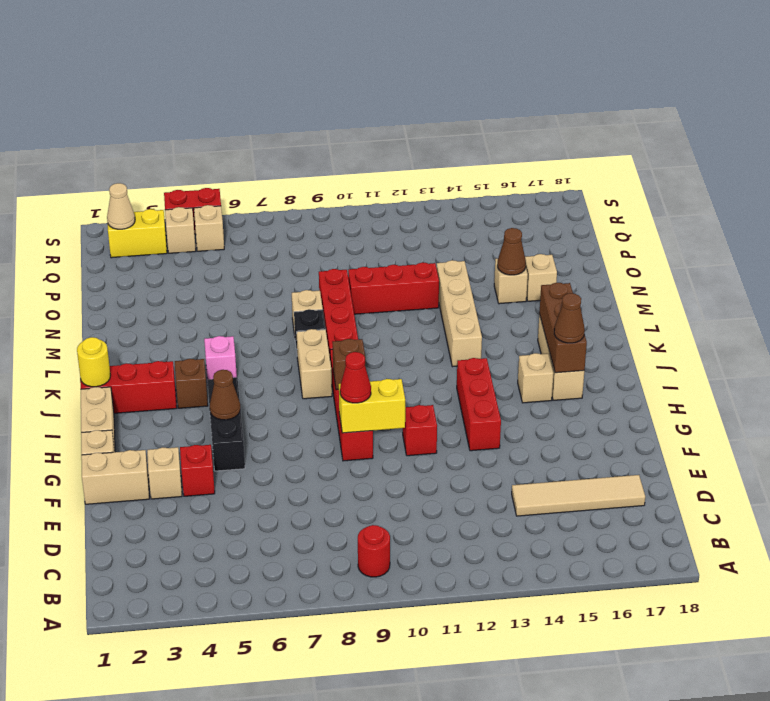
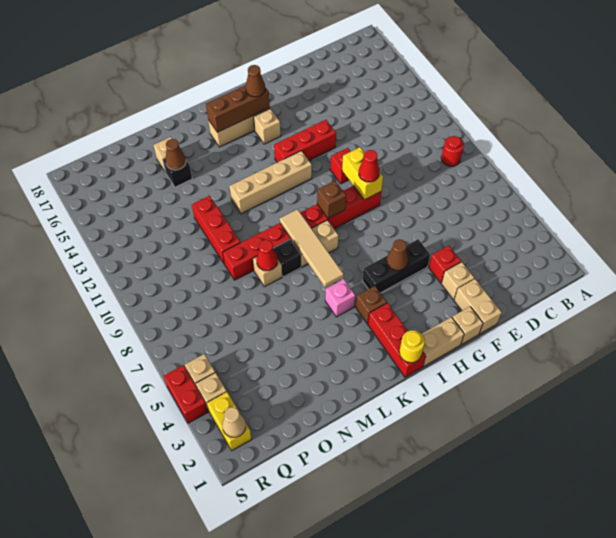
tan 1x4 tile [512,475,645,516] -> tan 1x4 tile moved to [280,209,344,288]
tan 1x4 brick [437,260,482,367] -> tan 1x4 brick moved to [230,151,312,214]
none -> red 1x1 cone [256,240,278,271]
tan 1x1 brick [494,259,528,304] -> black 1x1 brick [163,158,192,187]

